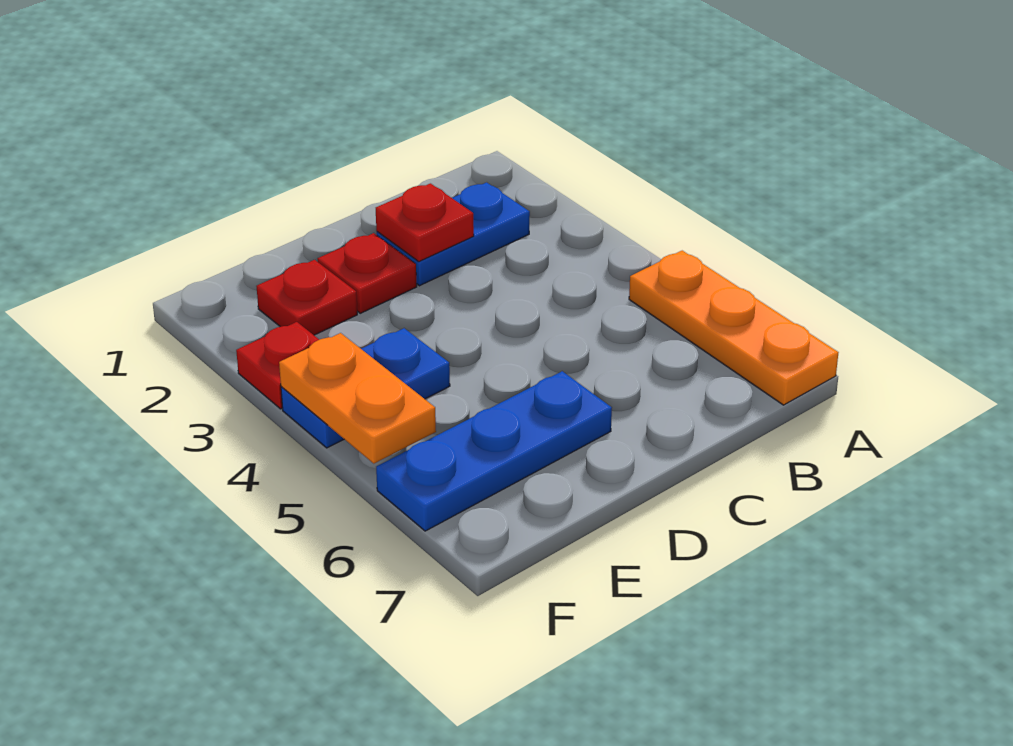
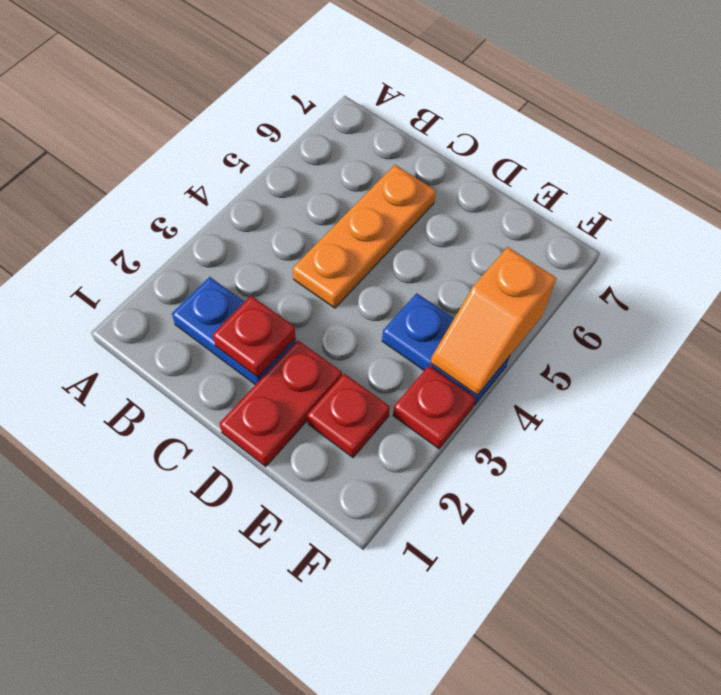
orange 1x3 plate [629,251,839,405] -> orange 1x3 plate moved to [293,165,436,308]
red 1x1 plate [318,233,417,313] -> red 1x2 plate [219,340,342,467]
blue 1x3 plate [376,371,612,531] -> none
orange 1x2 plate [279,333,436,463] -> orange 1x2 slope [431,247,556,395]

